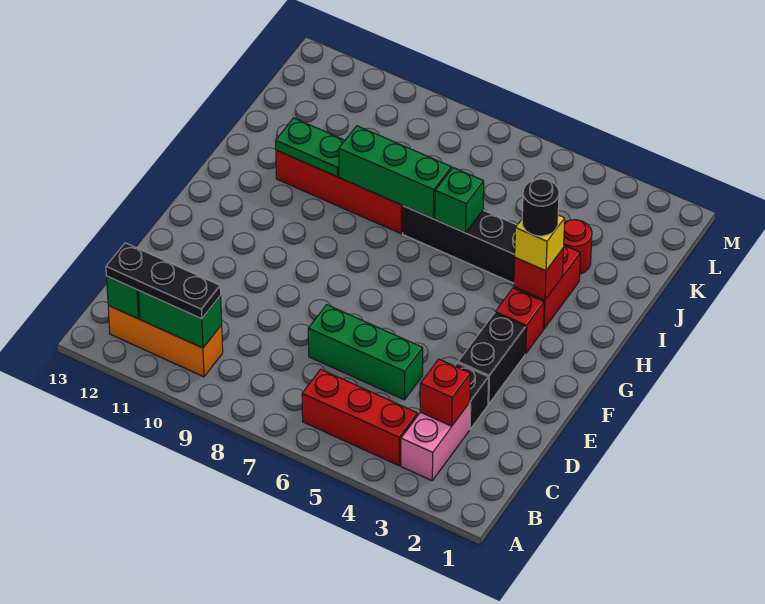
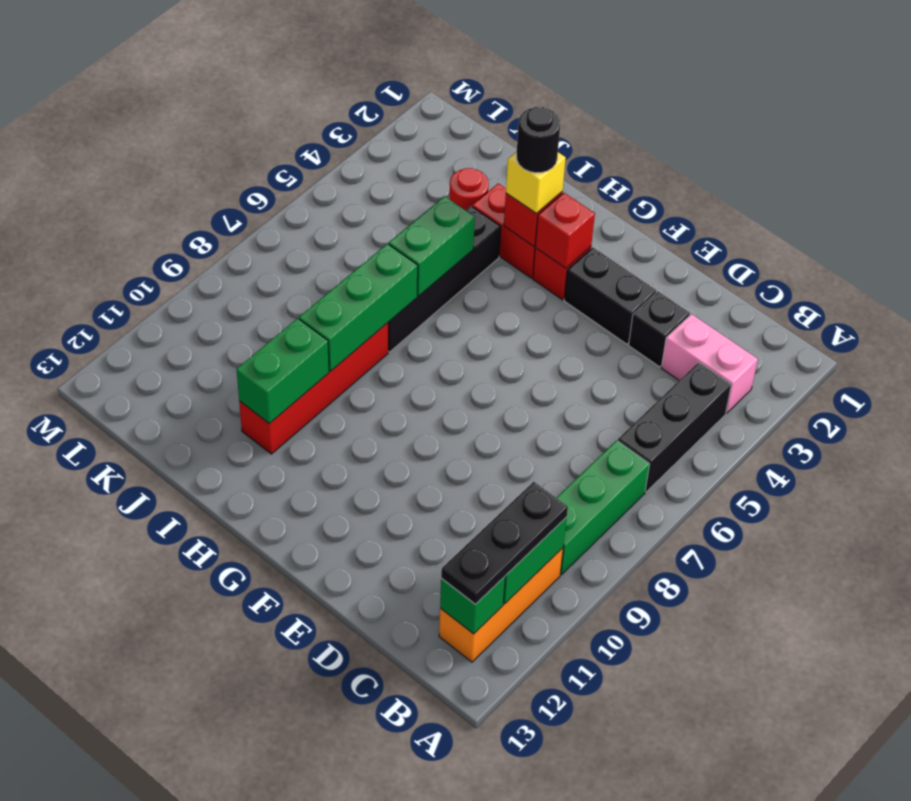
red 1x3 brick [302,369,418,466] -> black 1x3 brick [618,362,731,492]
red 1x1 brick [420,359,470,426] -> red 1x1 brick moved to [535,193,595,268]
green 1x3 brick [308,305,423,400] -> green 1x3 brick moved to [556,440,650,575]
green 1x1 brick [435,168,484,233] -> green 1x2 brick [389,196,475,296]
green 1x2 plate [276,118,345,177] -> green 1x2 brick [236,319,329,424]

